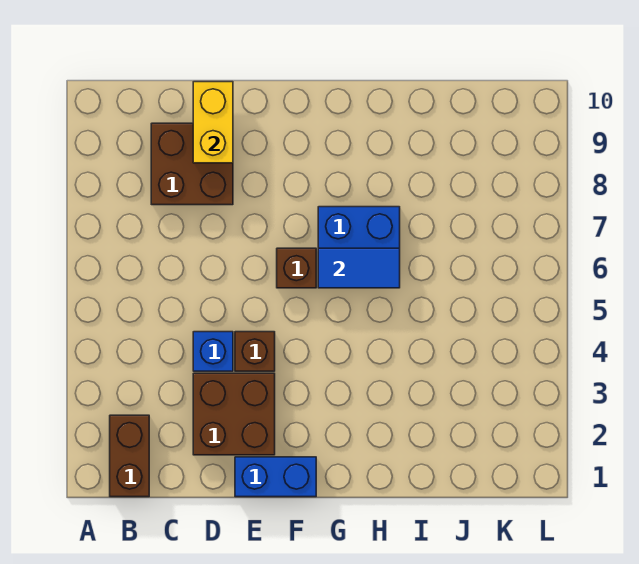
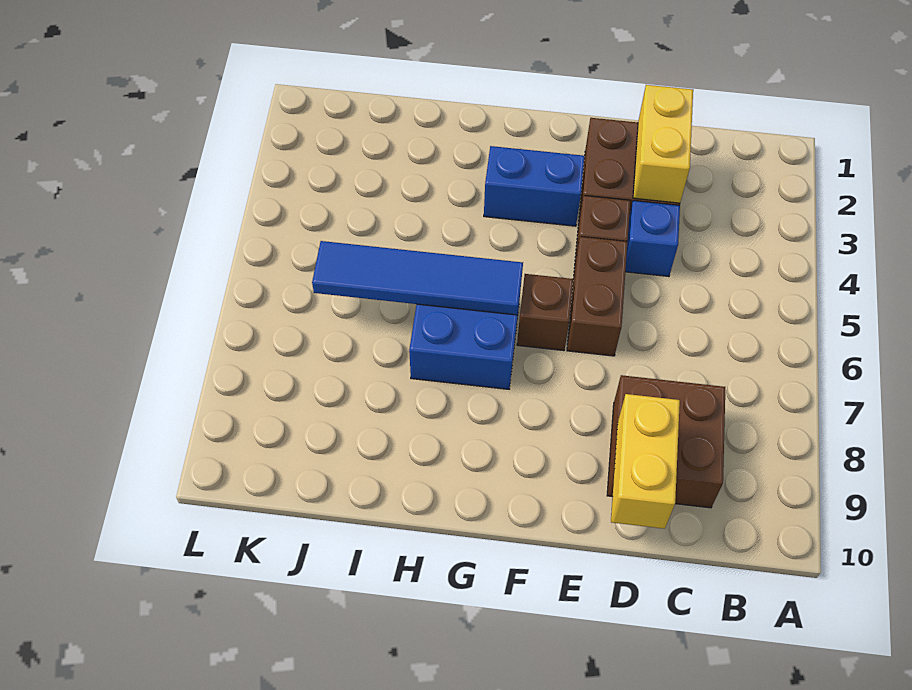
brown 1x2 brick [110,415,149,497] -> brown 1x2 brick moved to [567,237,627,356]
none -> yellow 1x2 brick [633,85,693,203]
blue 1x2 brick [235,457,316,497] -> blue 1x2 brick moved to [484,146,585,226]
blue 1x2 tile [318,248,400,288] -> blue 1x4 tile [312,241,523,315]

